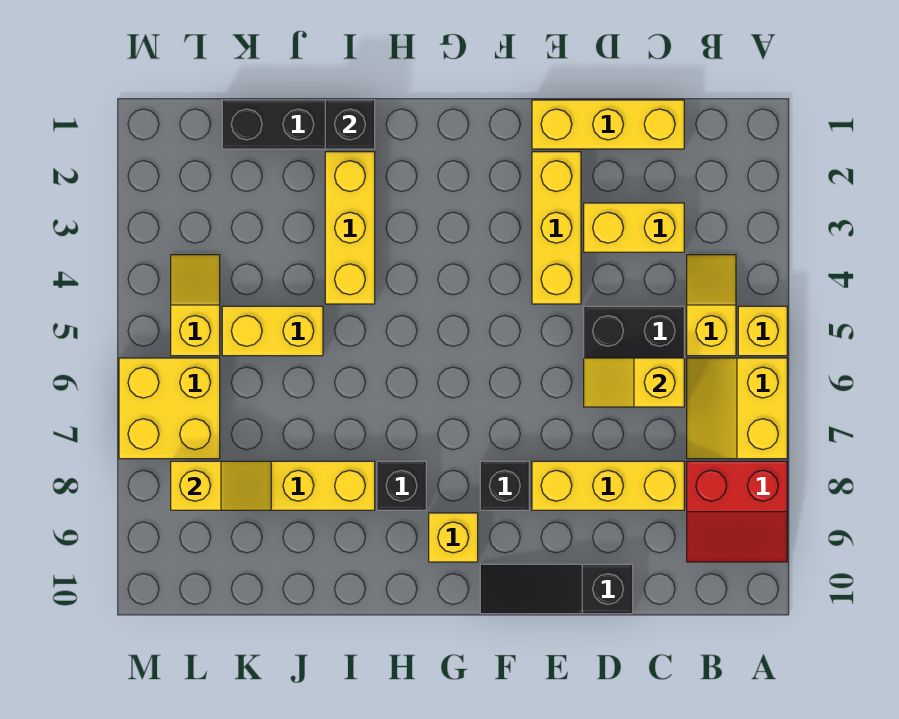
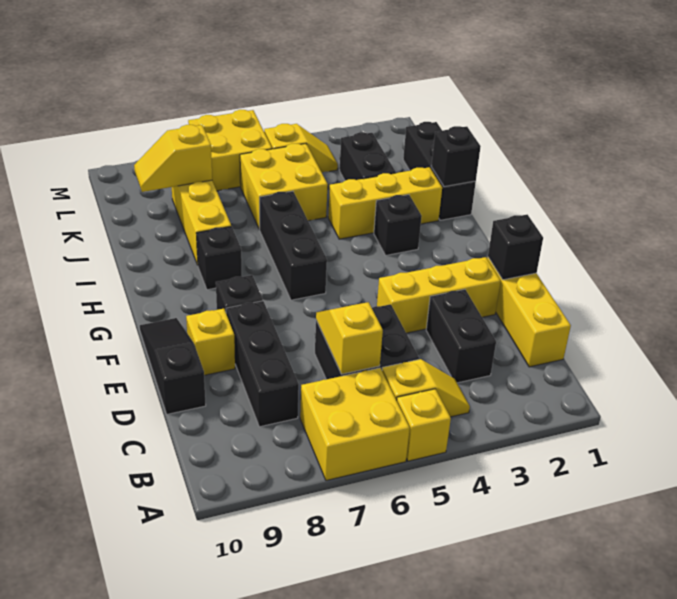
yellow 2x2 slope [687,358,787,459] -> yellow 2x2 brick [300,368,410,481]
red 2x2 slope [687,461,787,562] -> none
yellow 1x2 brick [584,203,684,252] -> black 1x2 brick [426,289,496,383]
yellow 1x3 brick [532,461,684,510] -> black 1x3 brick [226,301,299,427]
none -> black 1x1 brick [488,215,543,280]
none -> black 1x3 brick [259,191,327,300]
yellow 1x1 brick [429,513,478,562] -> yellow 1x1 brick moved to [186,309,235,375]
none -> black 1x1 brick [374,195,422,255]
none -> black 1x2 brick [340,132,396,181]
yellow 1x2 brick [222,306,323,356] -> yellow 2x2 brick [240,144,328,229]
yellow 1x2 slope [171,461,271,510] -> yellow 1x2 slope turned to [134,125,212,192]

